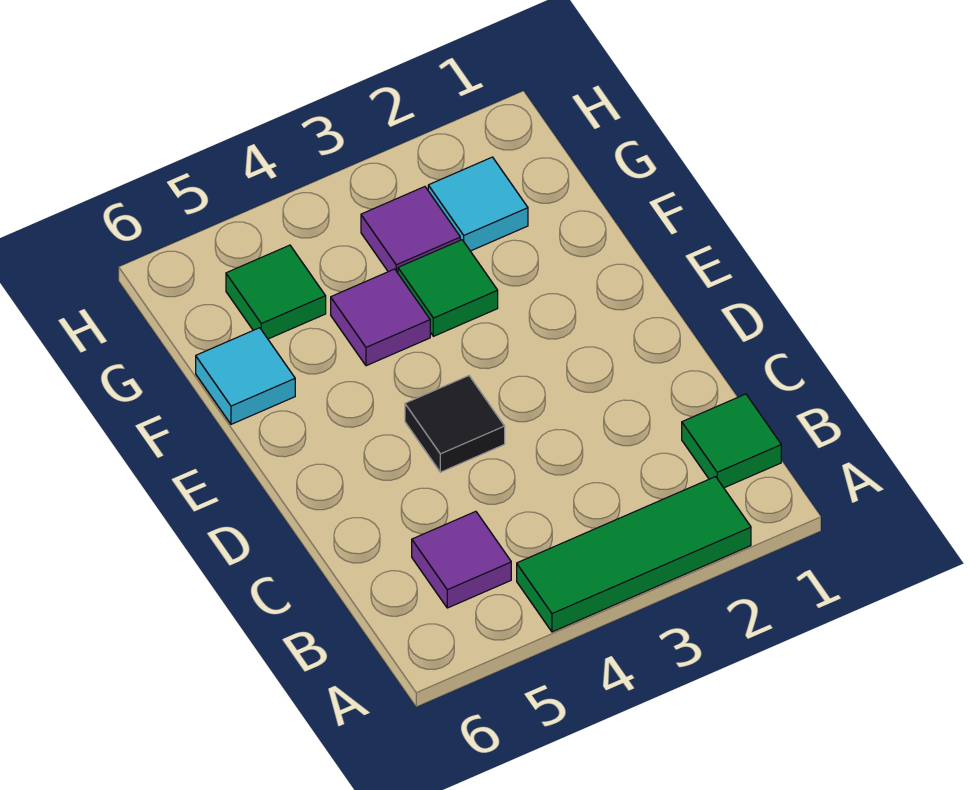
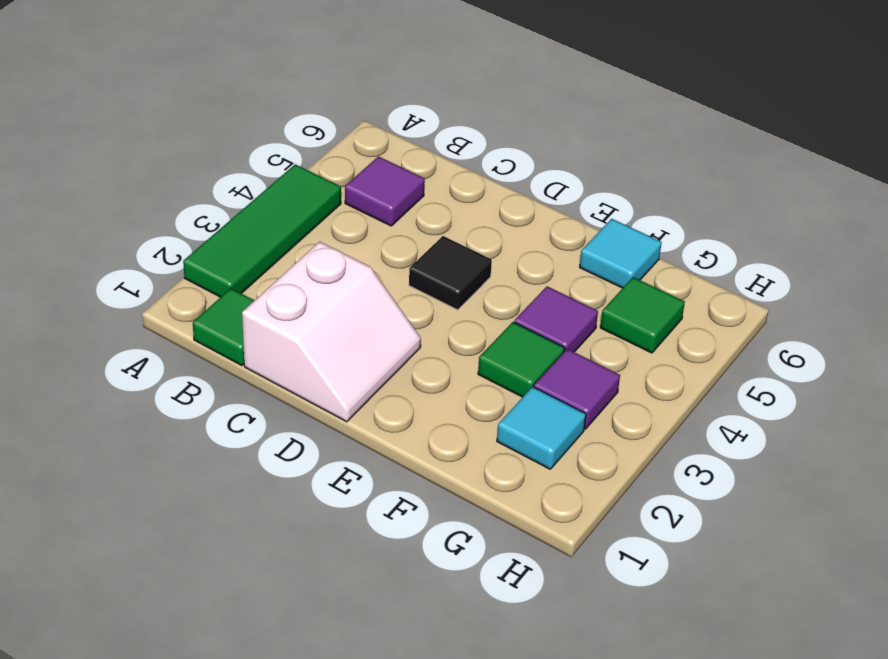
none -> white 2x2 slope [242,242,421,422]

